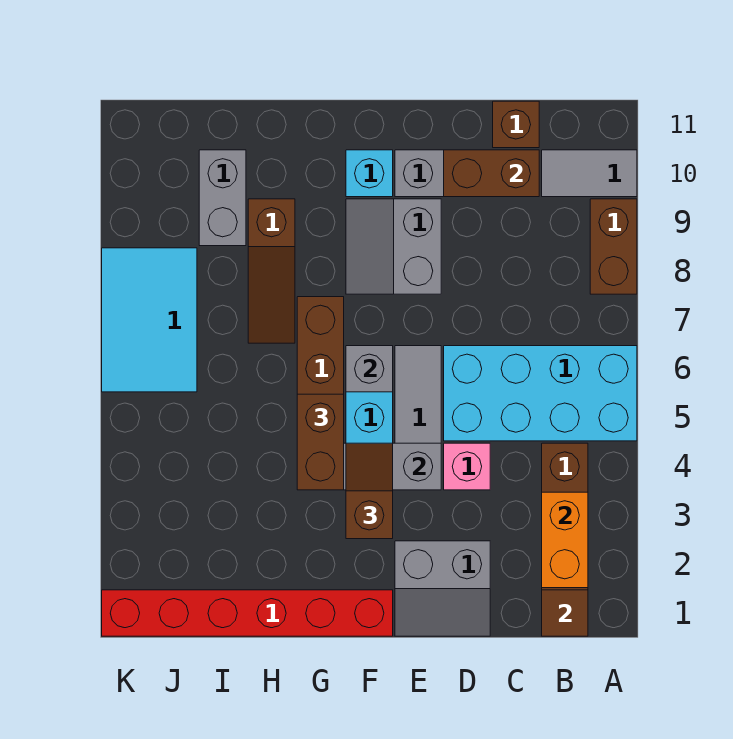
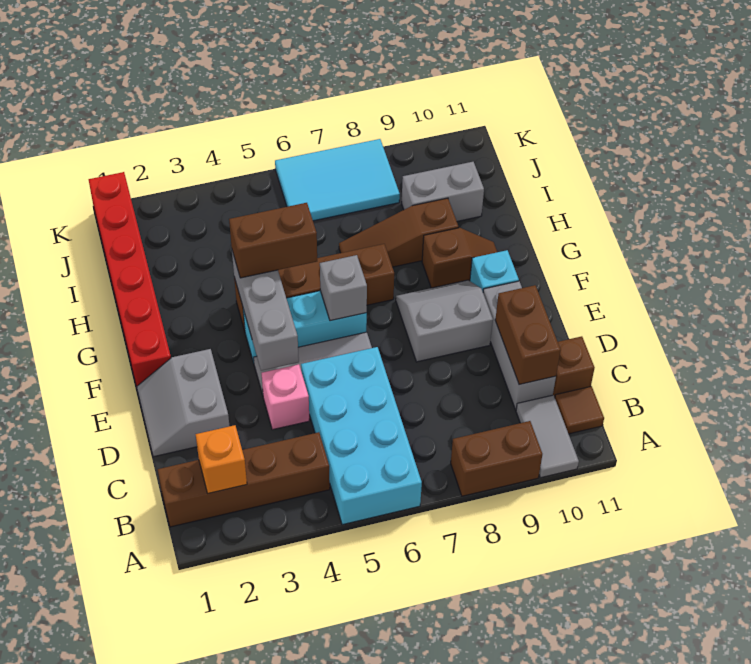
brown 1x1 tile [542,590,588,636] -> brown 1x1 tile moved to [555,386,604,434]
orange 1x2 brick [542,492,588,588] -> orange 1x1 brick [196,425,247,493]
brown 1x2 slope [346,443,393,539] -> brown 1x2 slope moved to [422,228,497,288]

